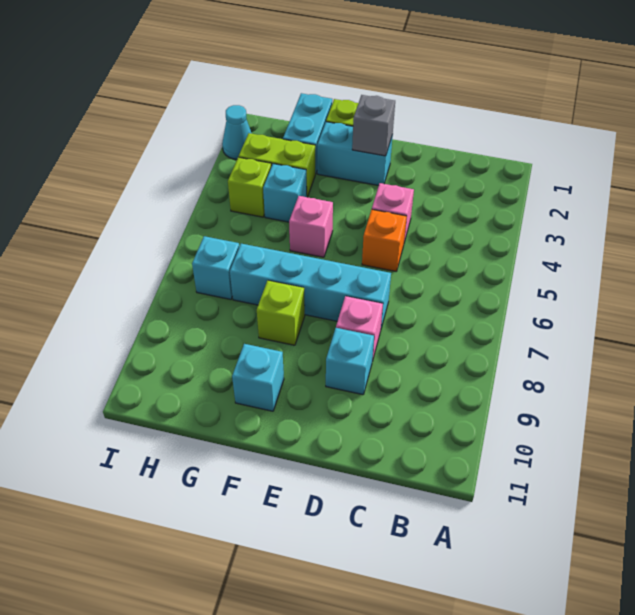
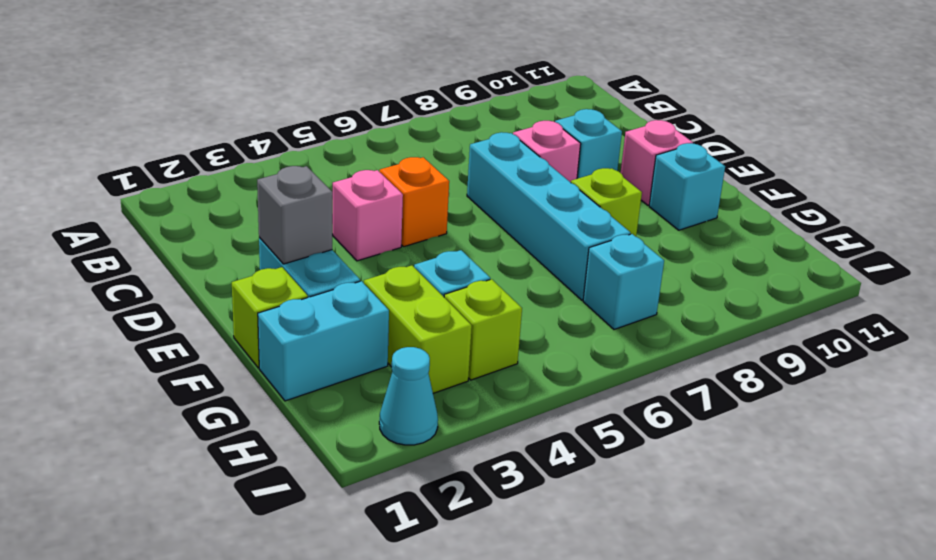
pink 1x1 brick [289,196,333,257] -> pink 1x1 brick moved to [621,120,693,205]

